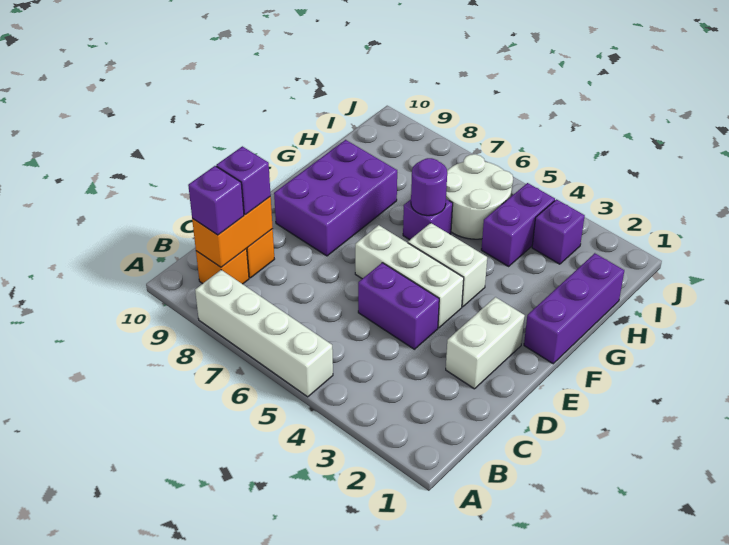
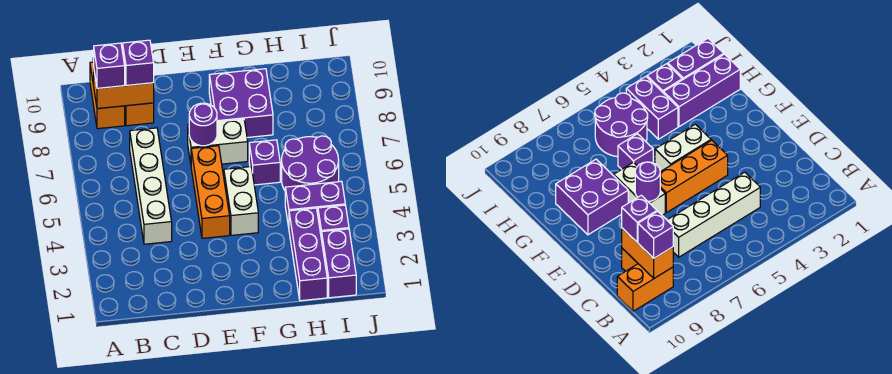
white 1x4 brick [195,270,333,397] -> white 1x4 brick moved to [130,128,172,244]
orange 1x1 brick [196,249,249,284] -> orange 1x2 brick [90,62,125,129]
white 1x2 brick [446,297,525,389] -> white 1x2 brick moved to [188,119,248,164]
purple 1x2 brick [358,263,439,349] -> purple 1x2 brick moved to [322,229,356,298]
white 1x3 brick [355,225,464,328] -> orange 1x3 brick [191,146,230,238]
purple 2x3 brick [274,140,397,256] -> purple 2x2 brick [209,69,273,138]
purple 1x3 brick [524,253,624,364] -> purple 1x3 brick turned to [289,208,327,301]
purple 1x1 round brick [411,158,447,216] -> purple 1x1 round brick moved to [189,103,217,146]
white 2x2 round brick [446,154,513,239] -> purple 2x2 round brick [282,136,339,190]

